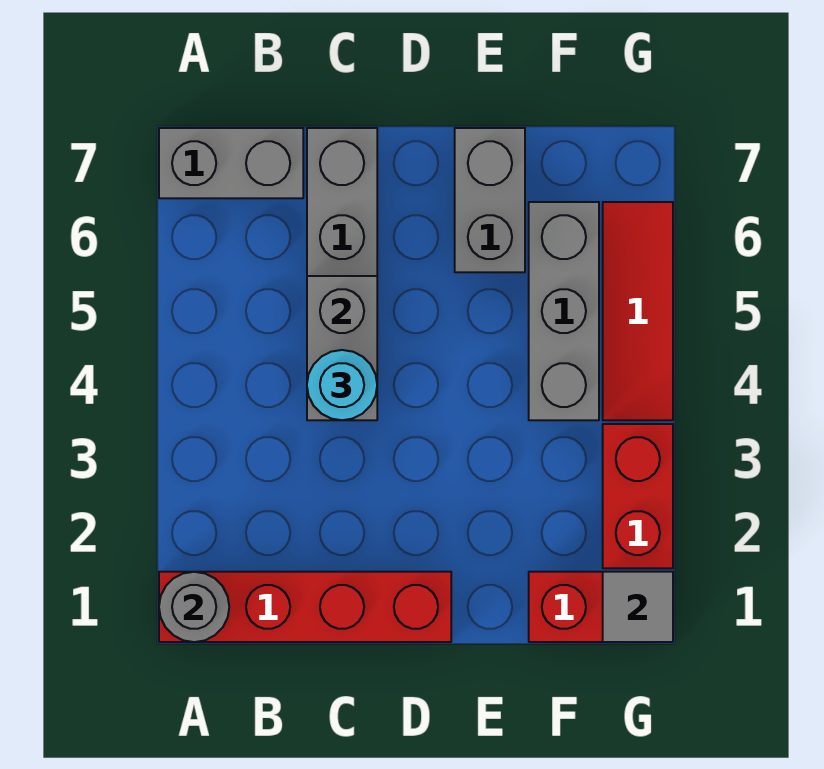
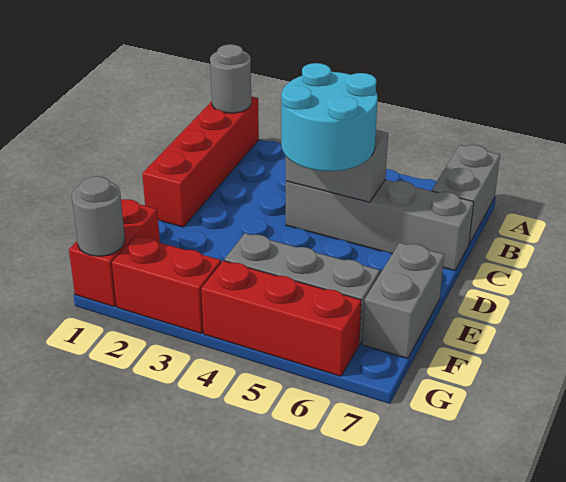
cyan 1x1 round brick [307,350,377,420] -> cyan 2x2 round brick [281,63,378,171]
grey 1x2 brick [455,128,525,272] -> grey 1x2 brick turned to [362,243,444,358]
grey 1x1 tile [603,572,673,642] -> grey 1x1 round brick [72,176,125,256]
red 1x3 tile [603,202,673,420] -> red 1x3 brick [201,261,361,376]

